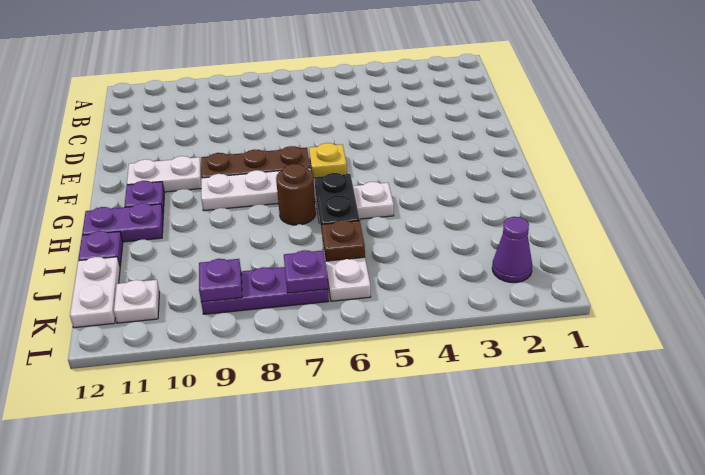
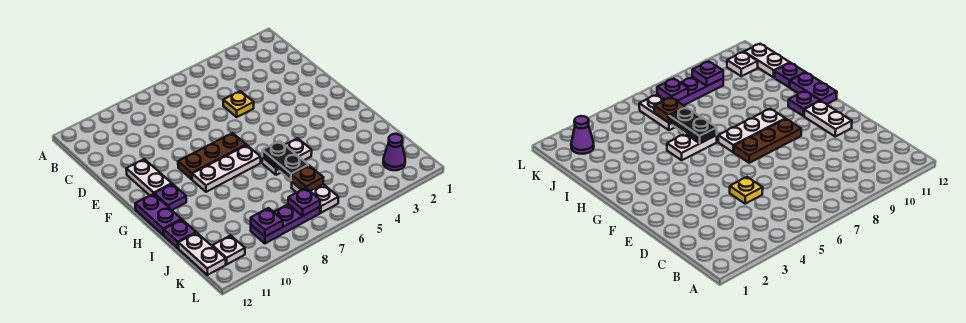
yellow 1x1 plate [309,143,347,178] -> yellow 1x1 plate moved to [223,91,254,117]
white 1x2 plate [127,156,201,192] -> white 1x2 plate turned to [126,159,172,195]
brown 1x1 round brick [276,164,316,225] -> none
purple 1x2 plate [82,203,163,242] -> purple 1x2 plate turned to [135,194,182,235]

